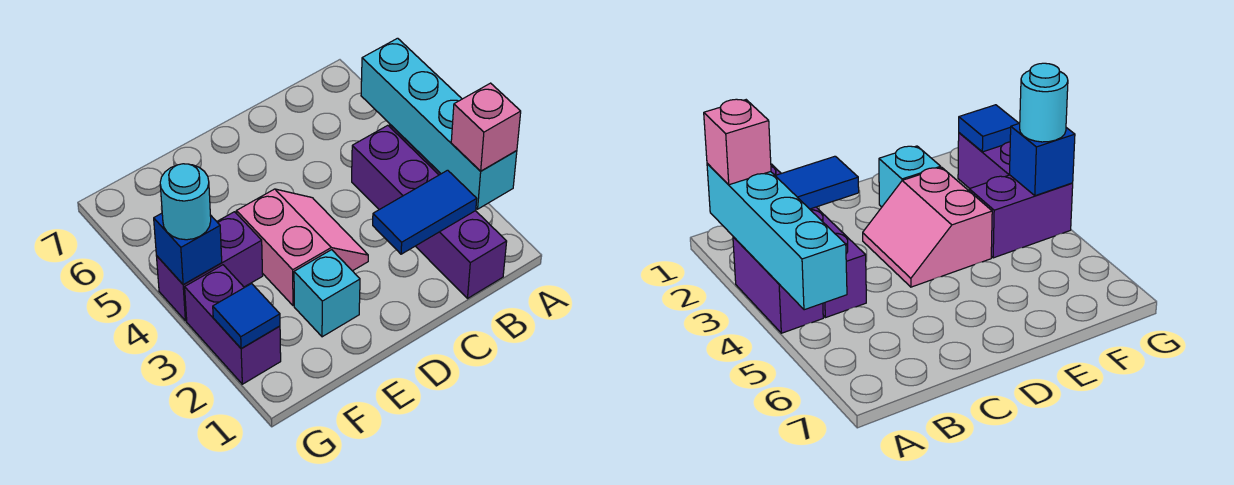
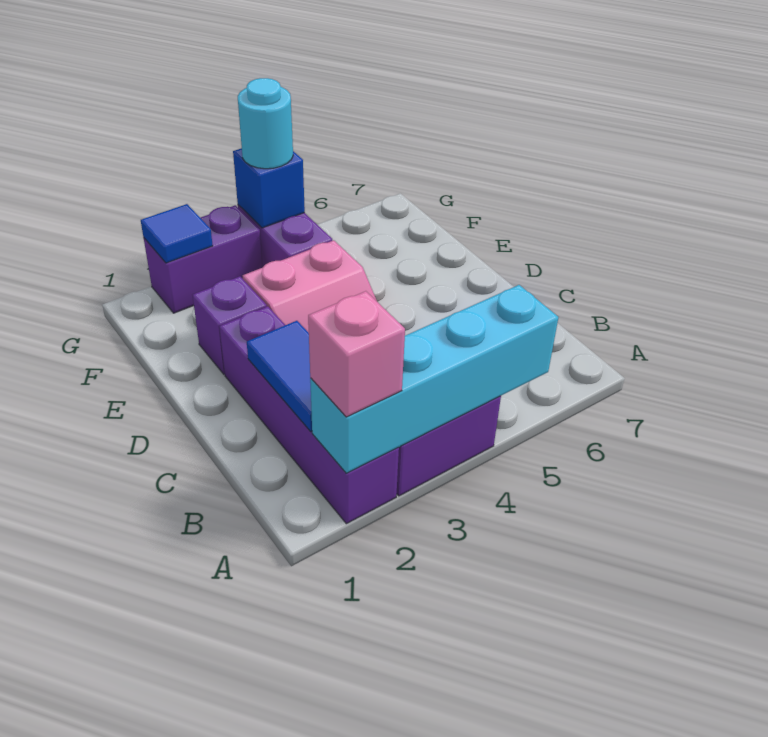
purple 1x4 brick [352,125,507,298] -> purple 1x4 brick turned to [219,306,399,524]
cyan 1x1 brick [294,250,360,337] -> purple 1x1 brick [193,276,267,374]

